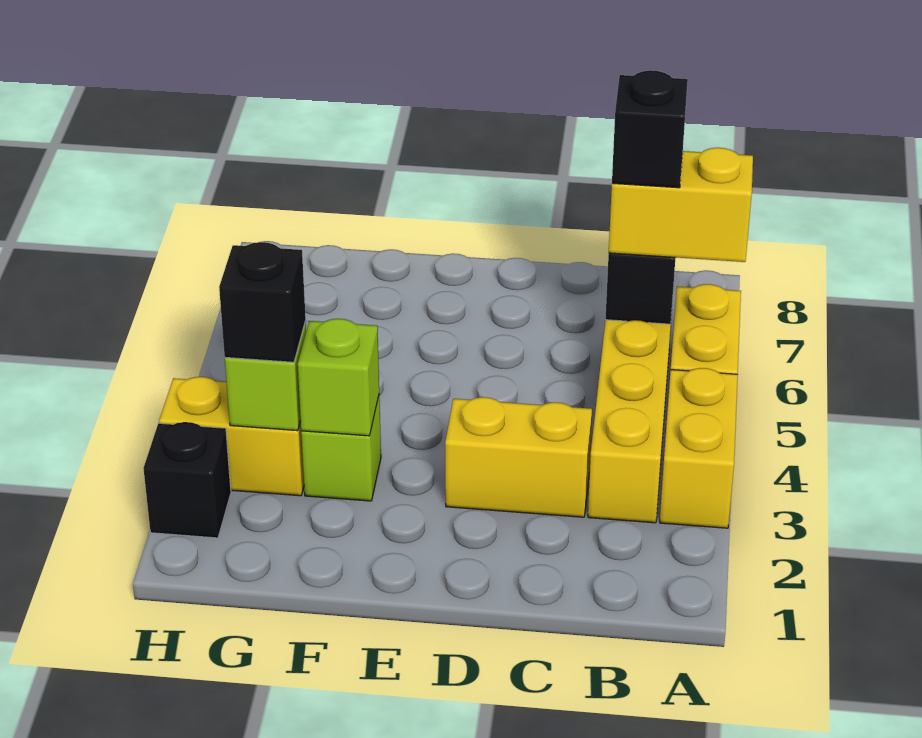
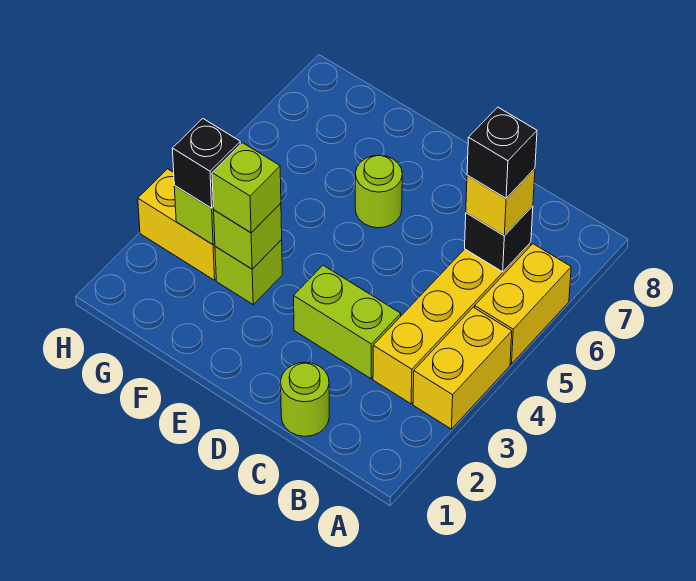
yellow 1x2 brick [609,148,753,262] -> yellow 1x1 brick [466,169,535,236]
none -> lime 1x1 round brick [281,362,329,436]
yellow 1x2 brick [445,397,592,517] -> lime 1x2 brick [294,265,401,379]
none -> lime 1x1 round brick [355,155,402,228]
none -> lime 1x1 brick [212,143,281,233]
black 1x1 brick [143,422,231,538] -> none

